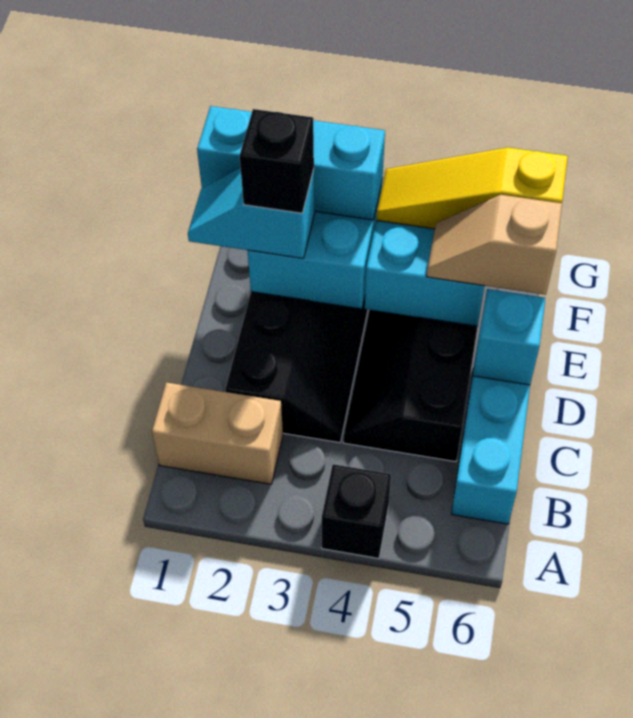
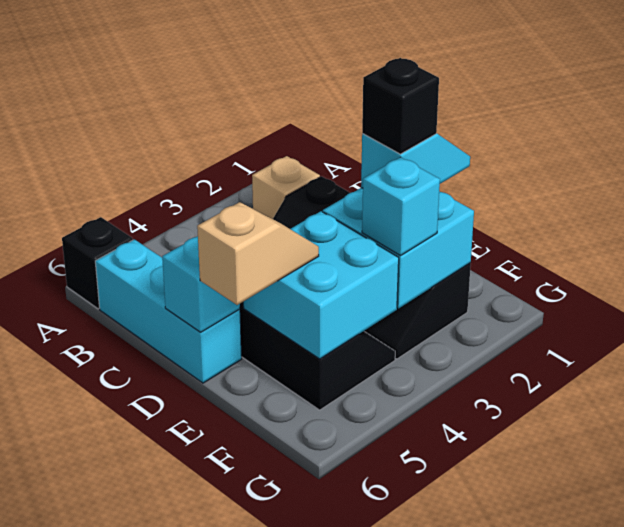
black 1x1 brick [322,464,391,558] -> black 1x1 brick moved to [62,217,133,309]
tan 1x2 brick [152,382,283,484] -> tan 1x1 brick [252,156,320,219]
cyan 1x3 brick [197,106,385,220] -> cyan 1x1 brick [362,157,440,256]
yellow 1x3 slope [376,147,568,229] -> none

